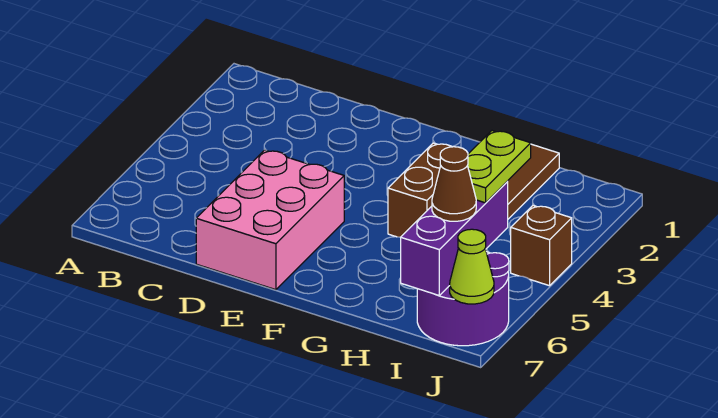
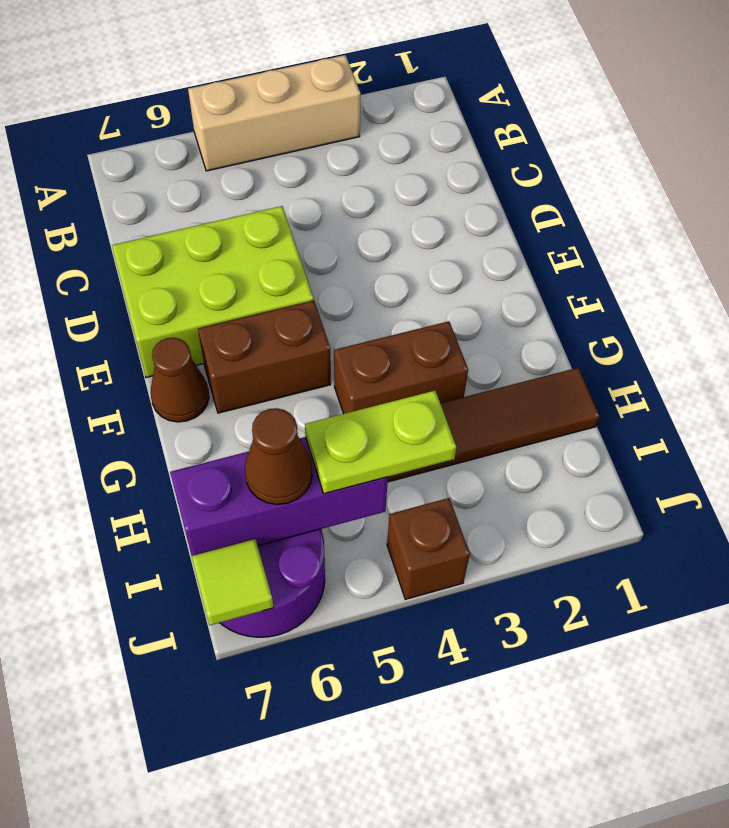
none -> tan 1x3 brick [188,55,361,171]
pink 2x3 brick [196,150,344,290] -> lime 2x3 brick [112,206,314,378]
none -> brown 1x2 brick [198,300,331,413]
none -> brown 1x1 cone [151,338,209,422]
lime 1x1 cone [450,229,494,304] -> lime 1x1 tile [192,539,274,625]

